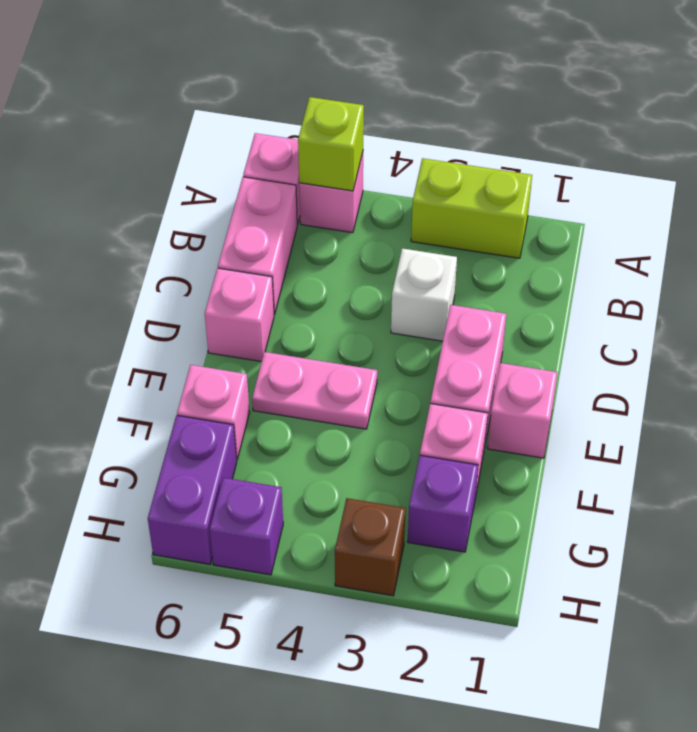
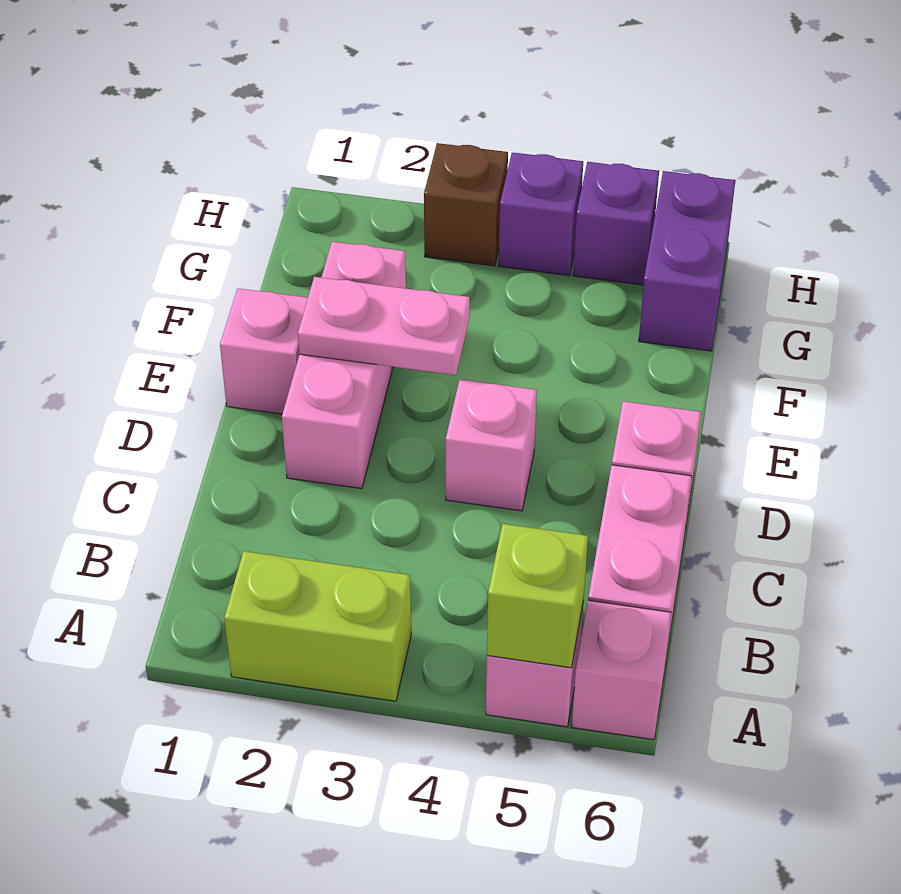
white 1x1 brick [391,248,457,341] -> none
pink 1x2 plate [252,352,377,429] -> pink 1x2 plate moved to [298,277,470,375]
pink 1x1 brick [177,365,250,460] -> pink 1x1 brick moved to [446,380,537,511]
purple 1x1 brick [408,455,478,552] -> purple 1x1 brick moved to [499,152,583,275]

